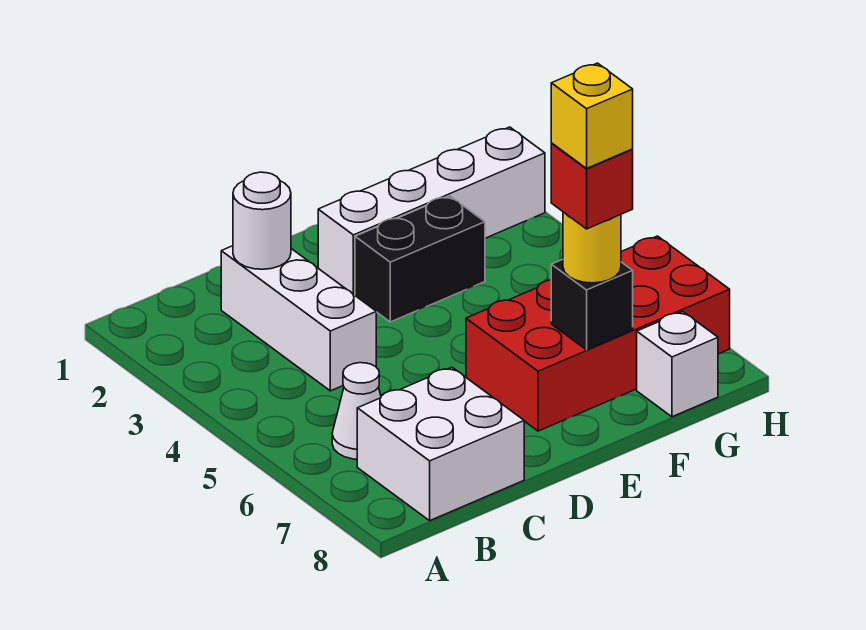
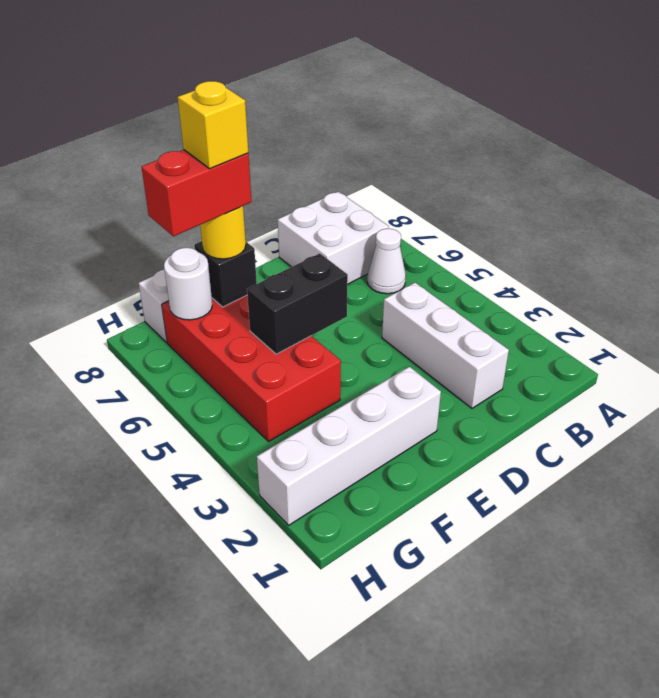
white 1x1 round brick [233,172,291,269] -> white 1x1 round brick moved to [164,248,212,320]
black 1x2 brick [355,196,485,322] -> black 1x2 brick moved to [247,253,348,354]
red 2x4 brick [466,236,730,431] -> red 2x4 brick turned to [162,295,341,441]
red 1x1 brick [551,144,633,229] -> red 1x2 brick [142,150,252,236]

